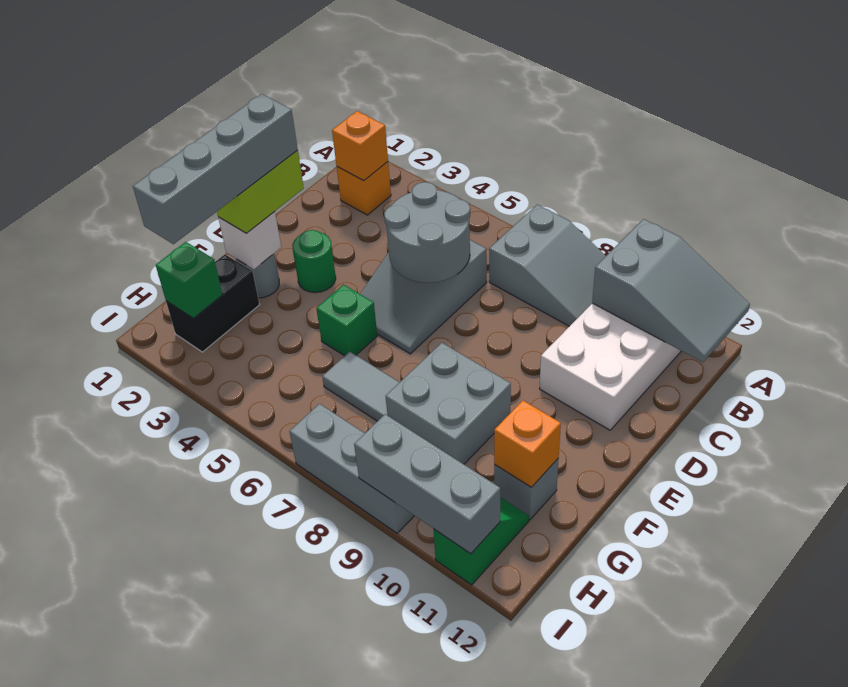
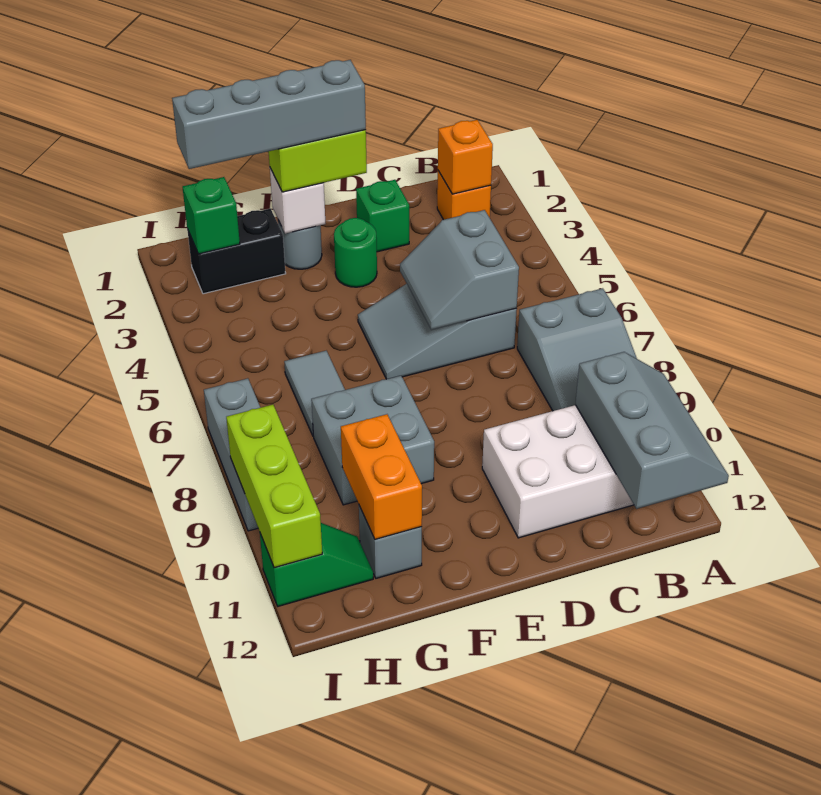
grey 2x3 slope [592,219,750,362] -> grey 2x3 slope turned to [575,352,729,509]
grey 2x2 round brick [384,182,470,283] -> grey 2x2 slope [400,210,519,330]
green 1x1 brick [316,285,377,356] -> green 1x1 brick moved to [356,180,409,252]
orange 1x1 brick [494,401,561,487] -> orange 1x2 brick [341,414,422,540]
grey 1x3 brick [354,414,500,554] -> lime 1x3 brick [226,405,322,568]

